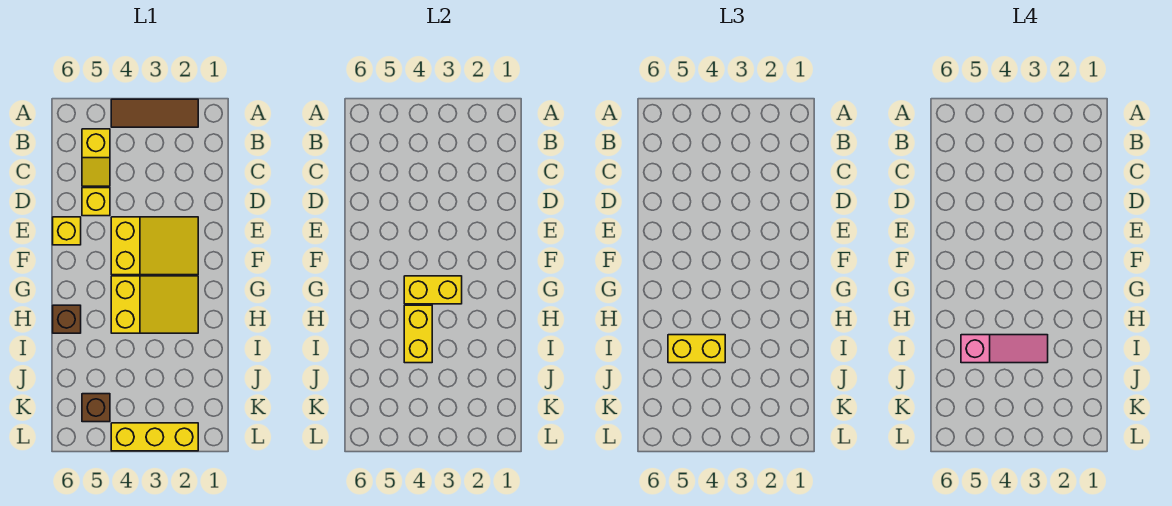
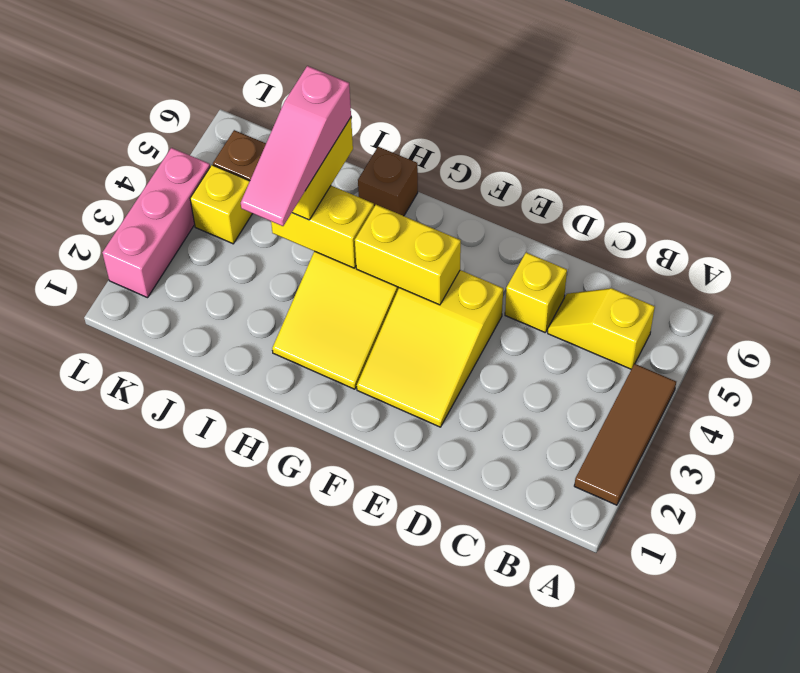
yellow 1x1 brick [53,217,81,245] -> yellow 1x1 brick moved to [190,165,253,244]
yellow 1x2 brick [404,276,462,304] -> yellow 1x2 brick turned to [355,205,461,305]
yellow 1x3 brick [111,423,198,451] -> pink 1x3 brick [102,148,210,298]

